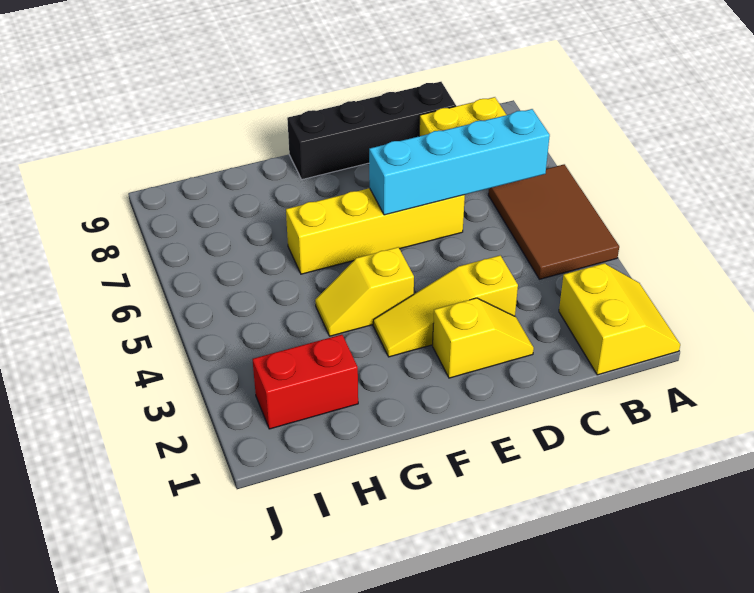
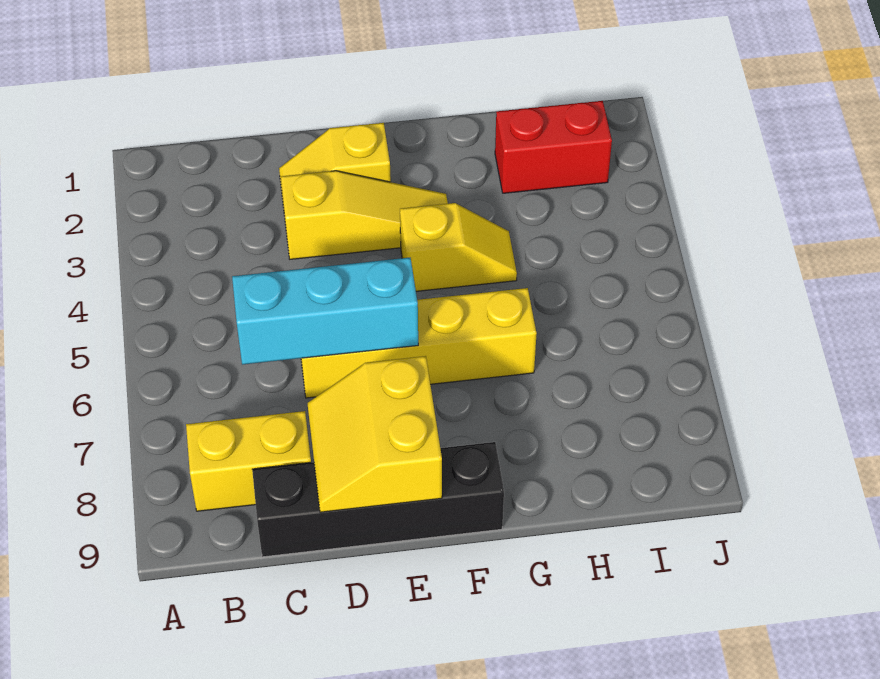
yellow 2x2 slope [559,263,680,375] -> yellow 2x2 slope moved to [307,356,442,512]
brown 2x3 tile [488,164,619,279] -> none
cyan 1x4 brick [369,109,550,215] -> cyan 1x3 brick [232,258,418,365]

